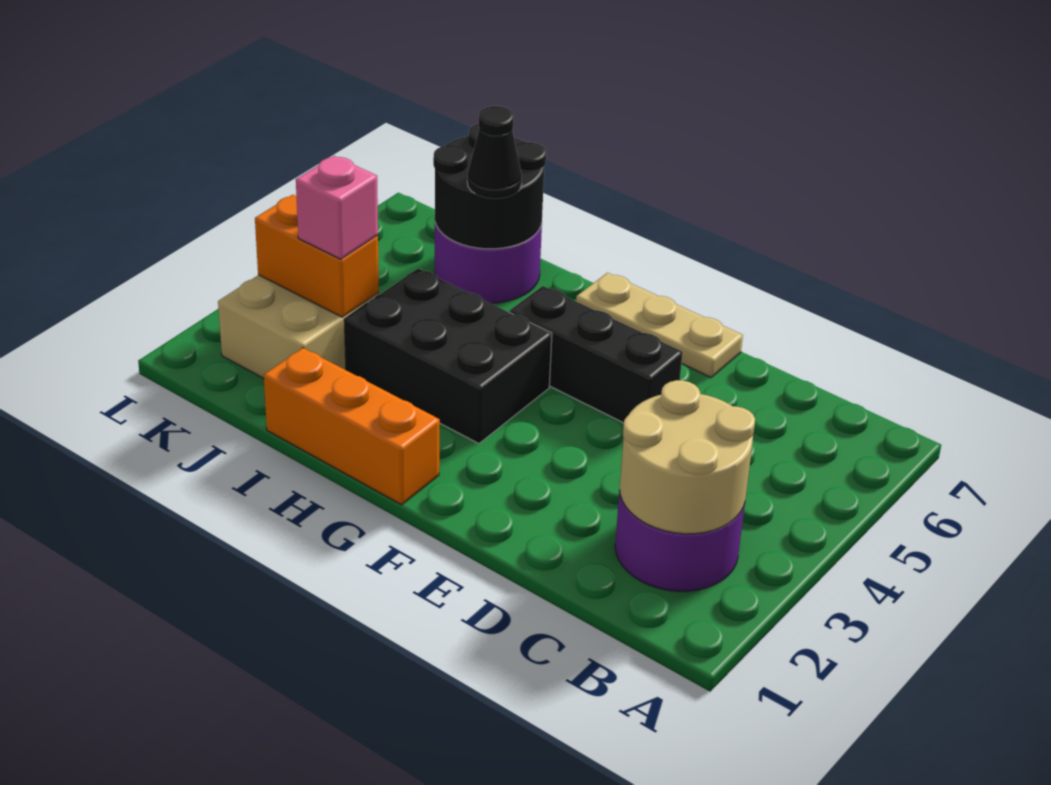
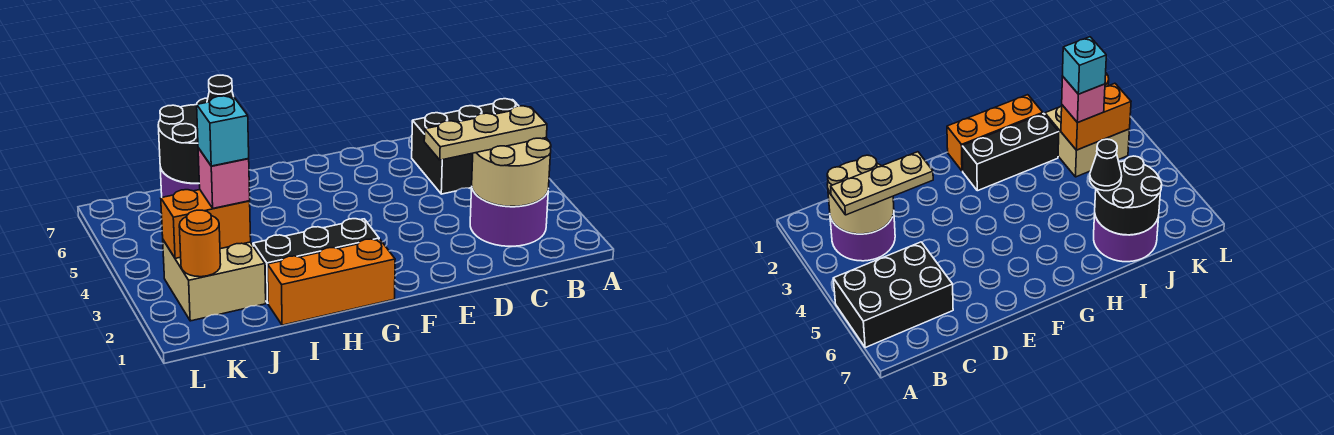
black 1x3 brick [509,286,683,423] -> black 1x3 brick moved to [253,219,379,303]
tan 1x3 plate [576,273,743,377] -> tan 1x3 plate moved to [424,106,547,160]
black 2x3 brick [344,269,552,444] -> black 2x3 brick moved to [412,99,518,194]
none -> cyan 1x1 brick [197,96,249,166]
none -> orange 1x1 round brick [179,210,221,277]

